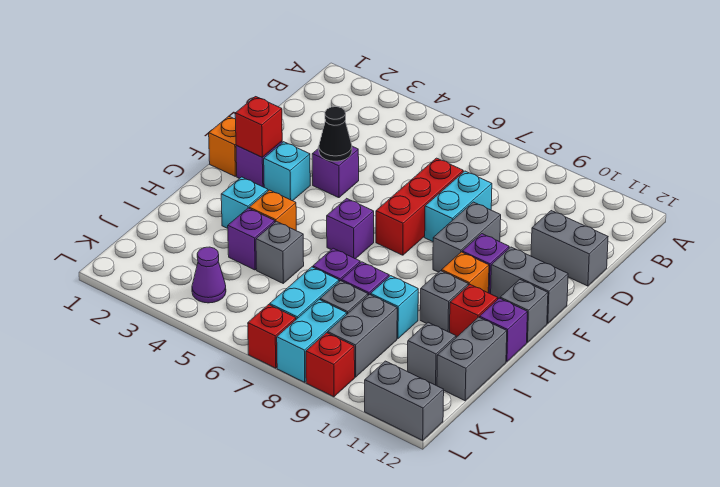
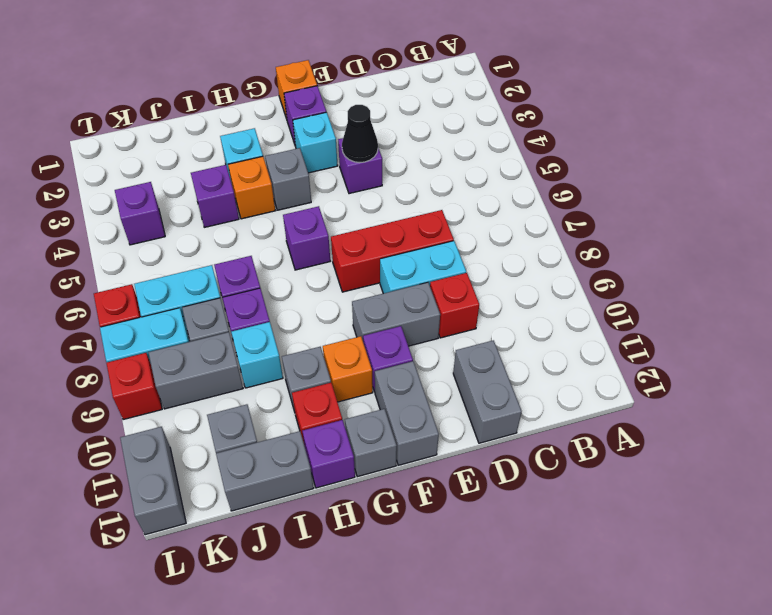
red 1x1 brick [235,97,282,157] -> red 1x1 brick moved to [430,273,479,338]
grey 1x1 brick [256,221,304,283] -> grey 1x1 brick moved to [265,148,311,210]
purple 1x1 cone [192,247,226,303] -> purple 1x1 brick [115,182,165,245]

